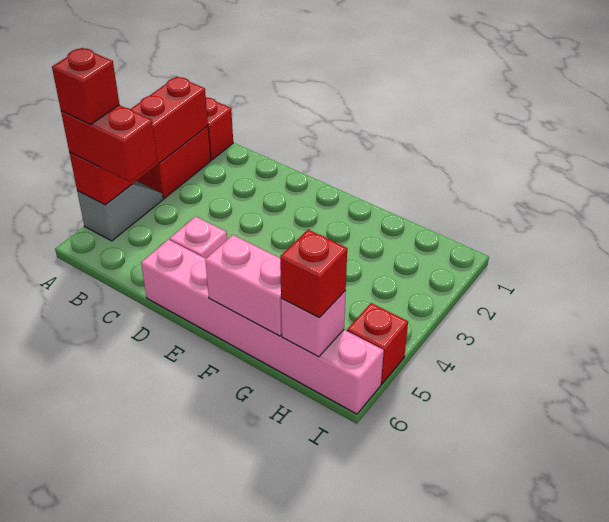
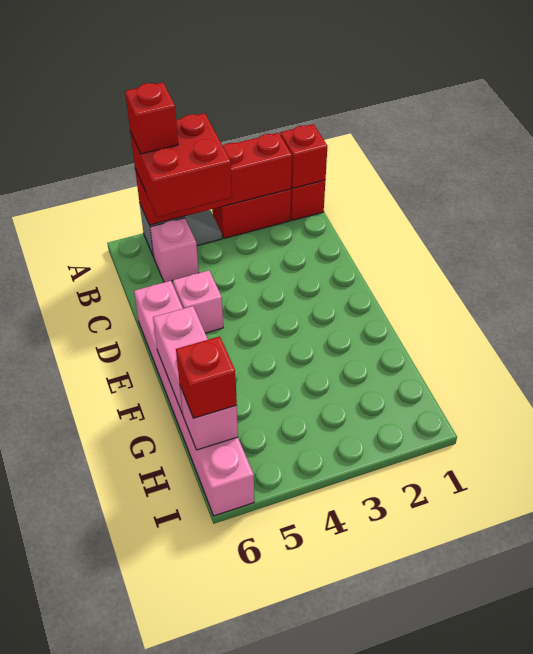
red 1x2 brick [61,105,157,182] -> red 2x2 brick [130,113,232,217]
none -> pink 1x1 brick [150,218,199,282]
red 1x1 brick [347,303,408,384] -> red 1x1 brick moved to [280,124,327,188]

